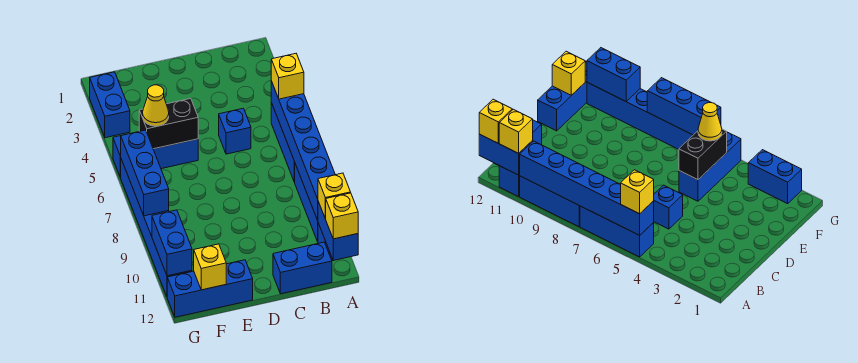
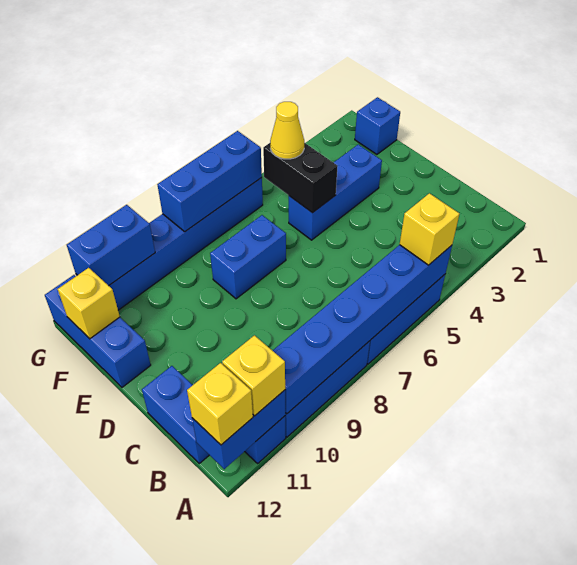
blue 1x1 brick [219,108,251,154] -> blue 1x1 brick moved to [355,97,400,154]
blue 1x3 brick [113,136,198,177] -> blue 1x3 brick turned to [289,145,382,240]
blue 1x2 brick [90,72,130,138] -> blue 1x2 brick moved to [210,215,286,299]

